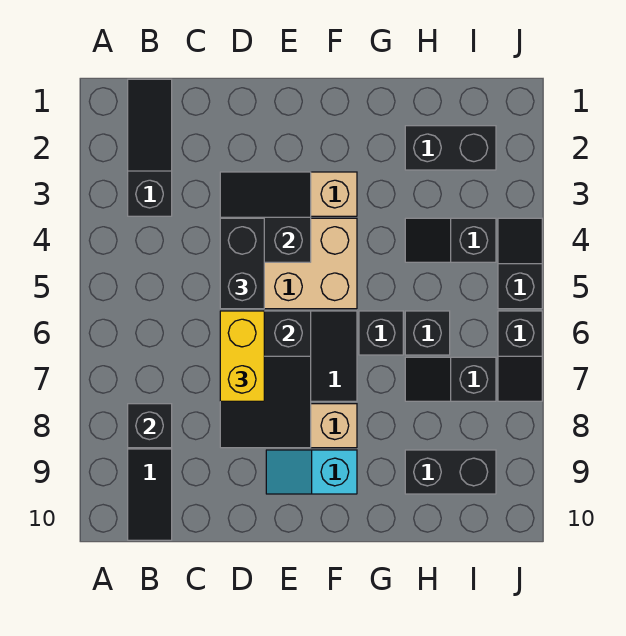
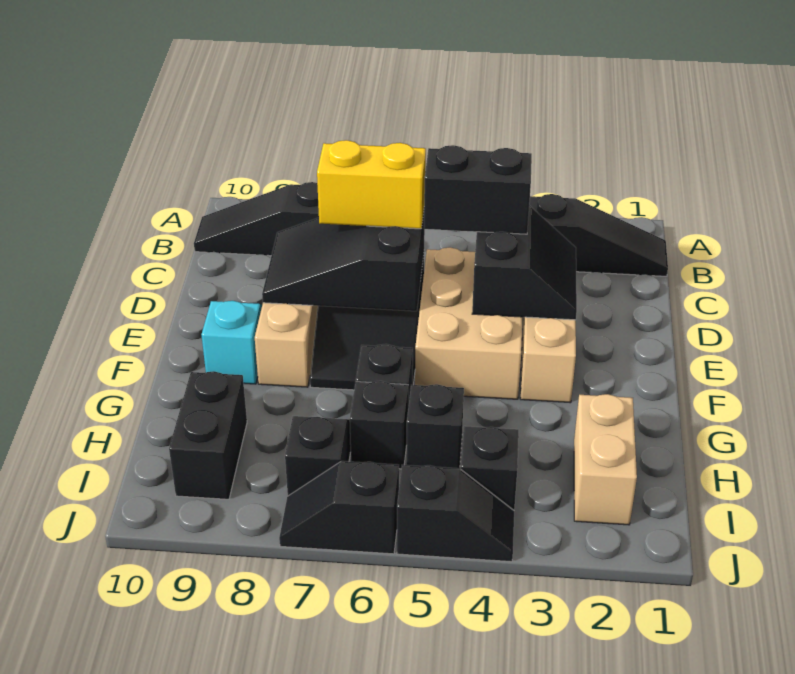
black 1x1 brick [128,404,172,448] -> black 1x1 brick moved to [406,384,464,468]
black 1x2 brick [405,126,496,170] -> tan 1x2 brick [574,394,637,525]

